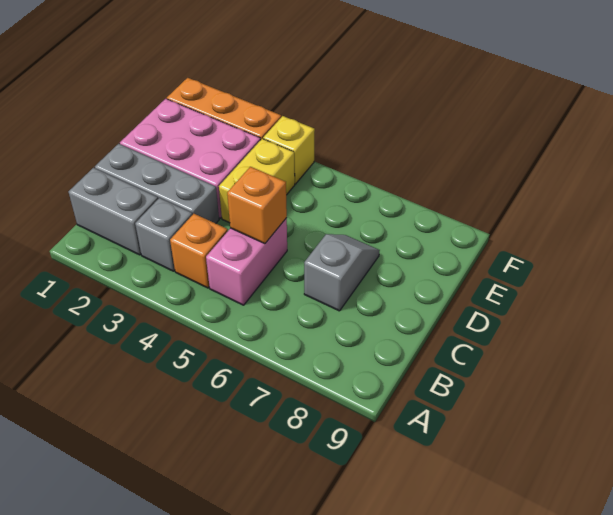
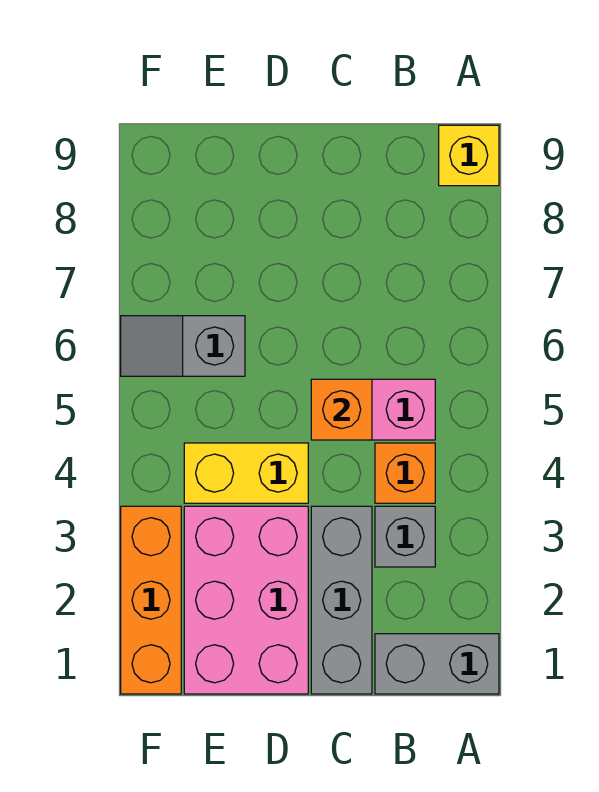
grey 1x2 brick [69,168,158,255] -> grey 1x2 brick turned to [375,634,499,694]
grey 1x2 slope [304,234,380,311] -> grey 1x2 slope moved to [121,316,245,376]
yellow 1x1 brick [263,116,315,184] -> yellow 1x1 brick moved to [439,125,499,186]

